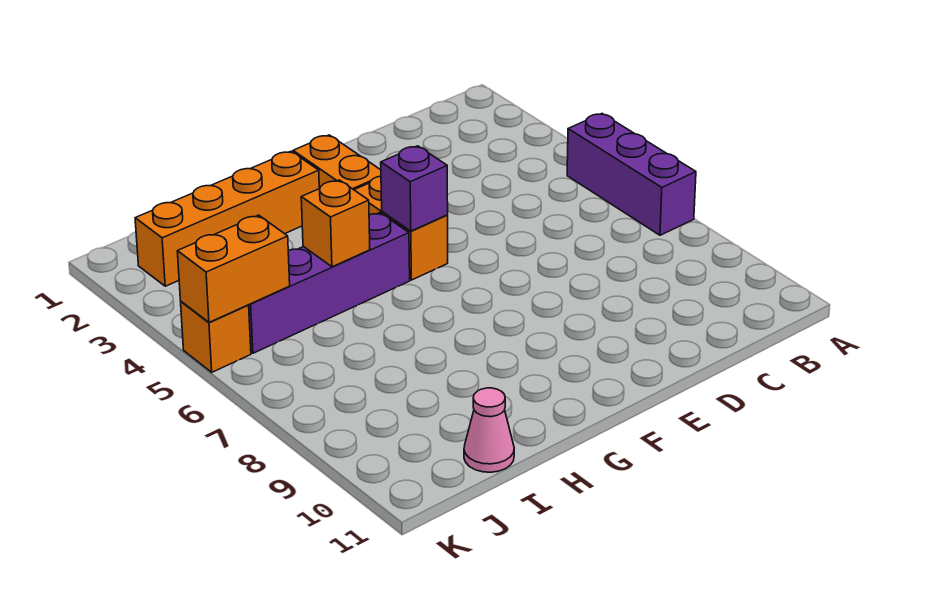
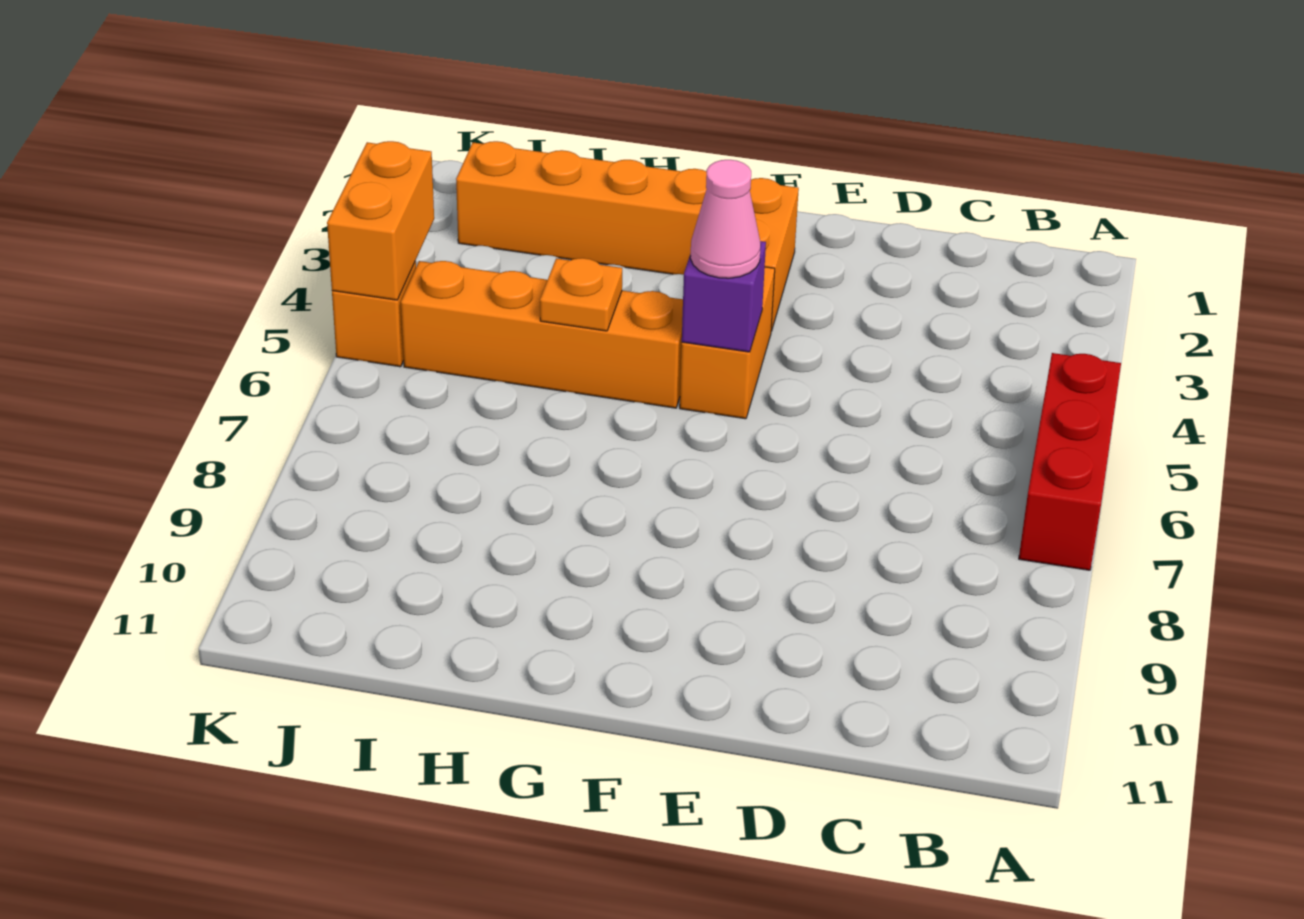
purple 1x3 brick [567,114,696,235] -> red 1x3 brick [1019,353,1121,570]
purple 1x4 brick [249,213,410,353] -> orange 1x4 brick [401,261,683,408]
orange 1x1 brick [301,180,370,267] -> orange 1x1 plate [540,258,622,331]
pink 1x1 cone [464,388,514,472] -> pink 1x1 cone moved to [690,160,761,278]
orange 1x2 brick [177,215,290,322] -> orange 1x2 brick turned to [327,141,434,300]

